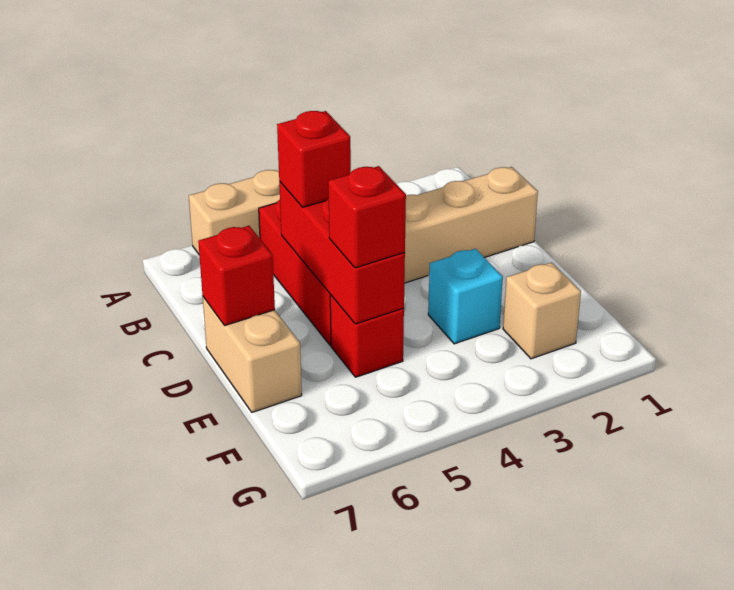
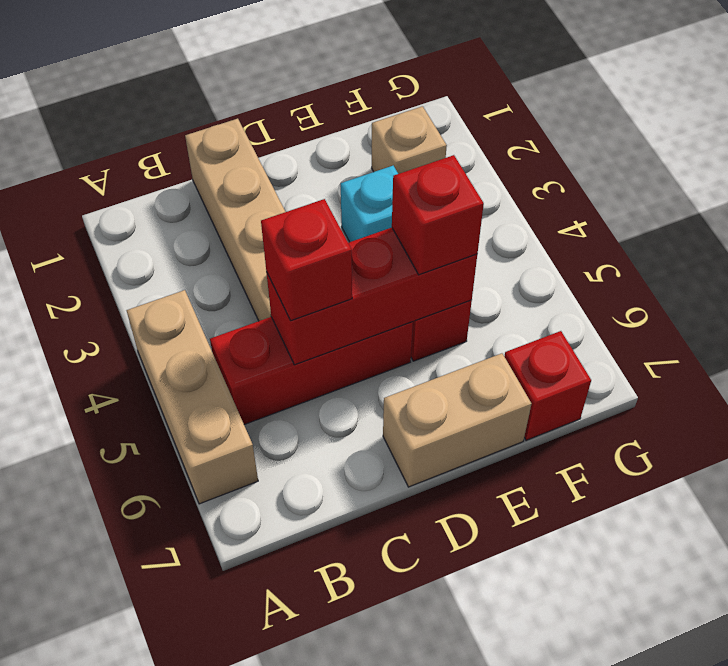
red 1x1 brick [198,226,275,326] -> red 1x1 brick moved to [504,331,591,440]

